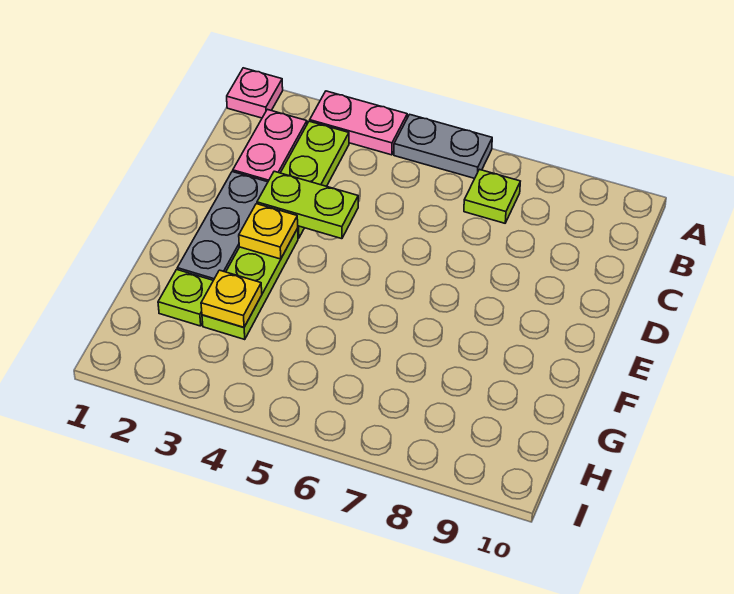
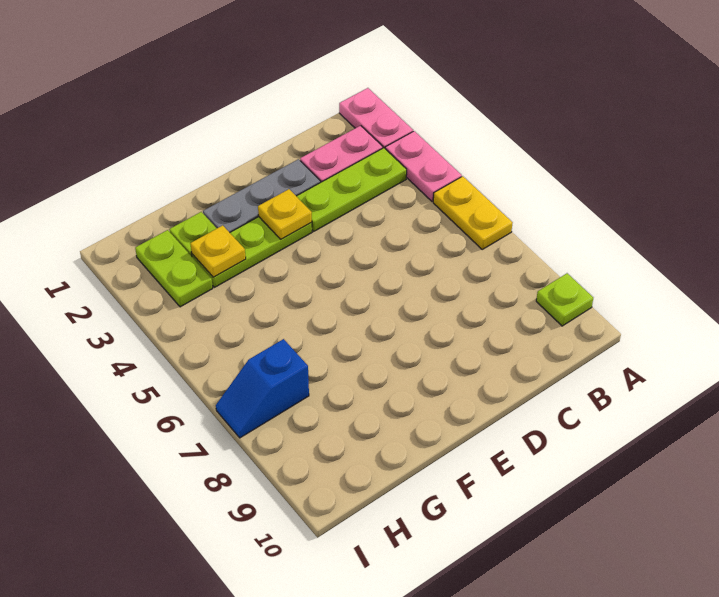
pink 1x1 plate [227,68,283,118] -> pink 1x2 plate [339,88,413,148]
grey 1x2 plate [394,114,492,178] -> yellow 1x2 plate [433,176,513,249]
lime 1x1 plate [464,169,520,223] -> lime 1x1 plate moved to [536,273,593,326]
lime 1x2 plate [257,171,358,239] -> lime 1x2 plate moved to [135,230,213,307]
none -> blue 1x2 slope [216,339,309,438]

